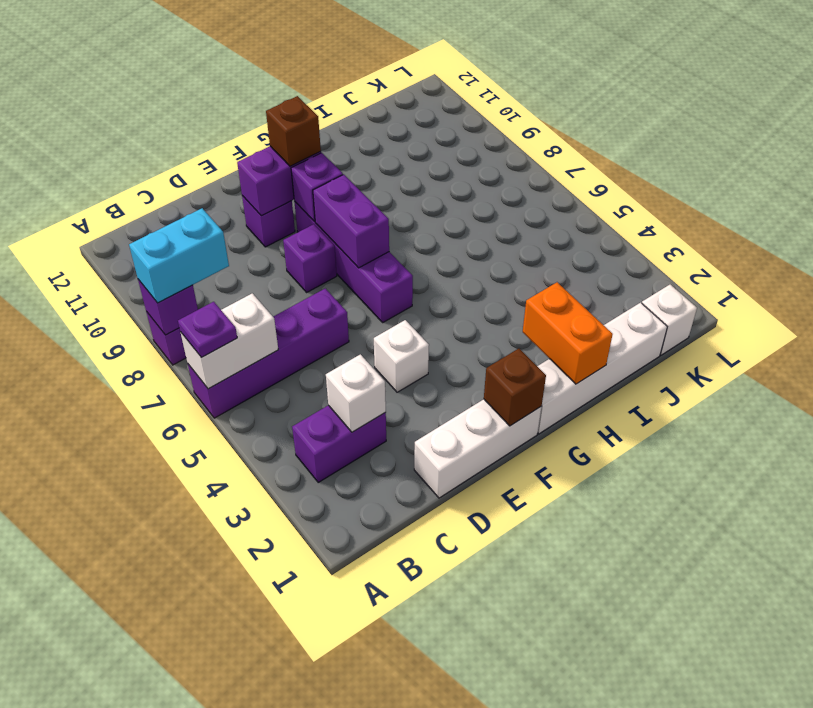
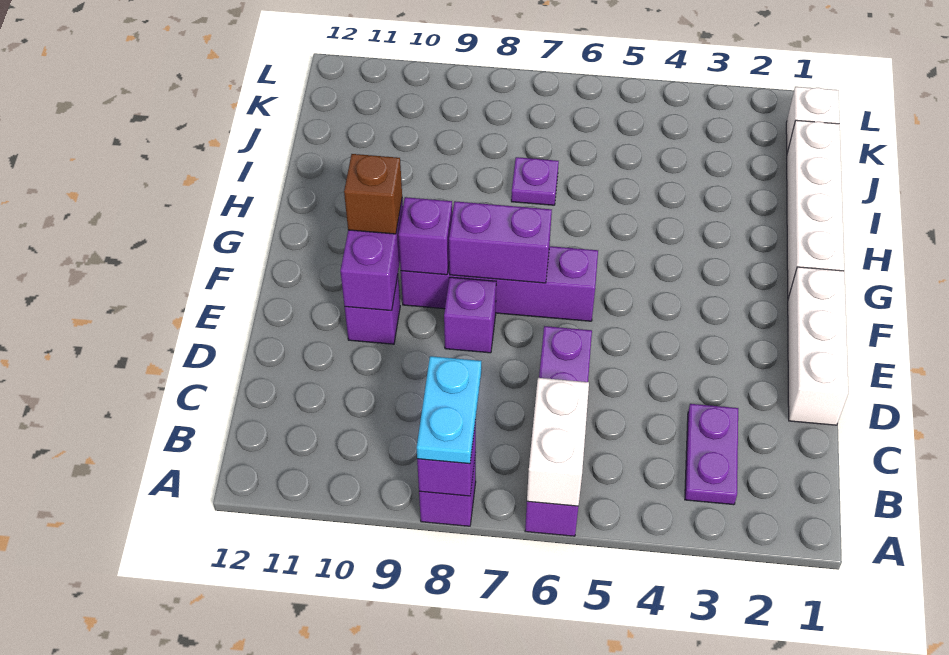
purple 1x1 plate [178,302,237,358] -> purple 1x1 plate moved to [511,157,559,205]
cyan 1x2 brick [129,208,229,303] -> cyan 1x2 plate [417,356,481,464]
purple 1x2 brick [292,405,386,482] -> purple 1x2 plate [685,404,738,505]
white 1x1 brick [326,354,386,432] -> none
white 1x1 brick [374,320,429,392] -> none
brown 1x1 brick [484,349,546,426] -> none
orange 1x2 brick [523,282,613,384] -> none

